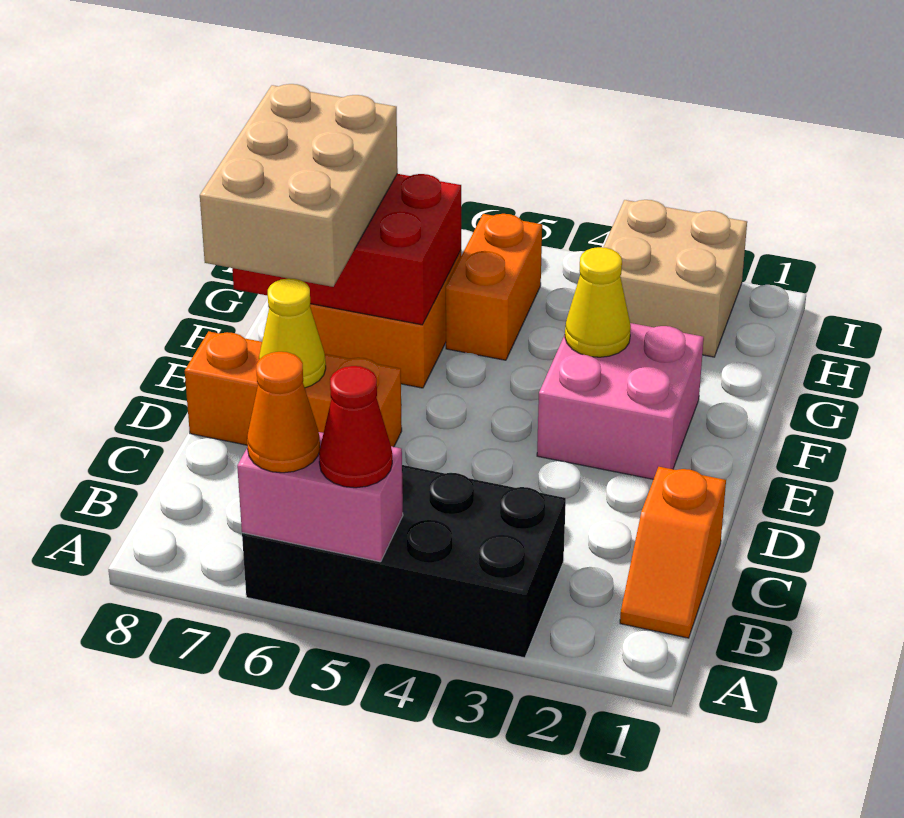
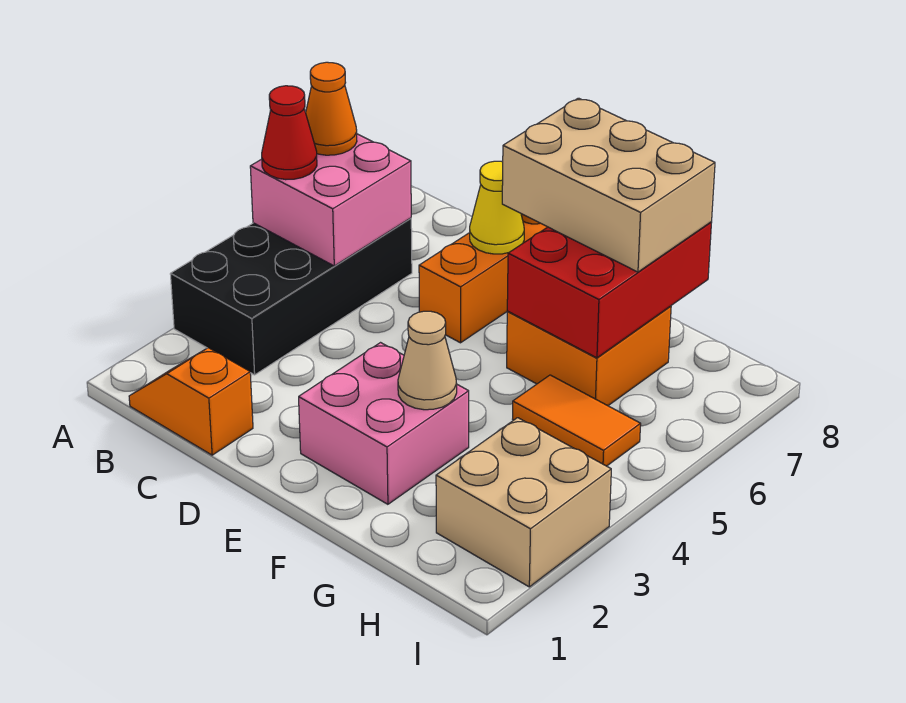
pink 1x2 brick [237,432,403,562] -> pink 2x2 brick [250,134,411,266]
yellow 1x1 cone [565,247,631,357] -> tan 1x1 cone [398,311,457,410]
orange 1x2 brick [446,214,542,360] -> orange 1x2 tile [513,375,641,466]

